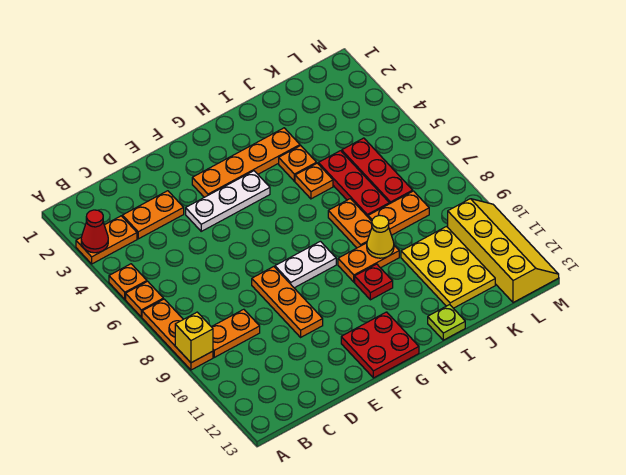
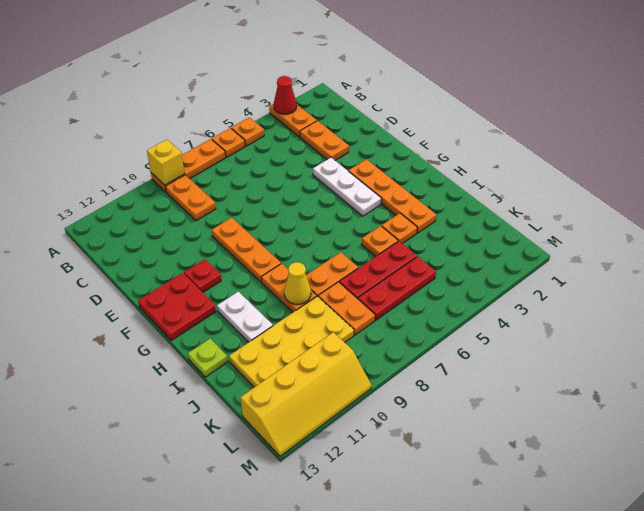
orange 1x3 plate [252,267,323,337] -> orange 1x3 plate turned to [212,218,281,282]
white 1x2 plate [275,241,336,288] -> white 1x2 plate moved to [217,292,273,342]
red 1x1 plate [355,264,393,300] -> red 1x1 plate moved to [184,259,221,292]
yellow 2x3 plate [401,227,495,308] -> yellow 2x4 plate [229,296,354,387]

